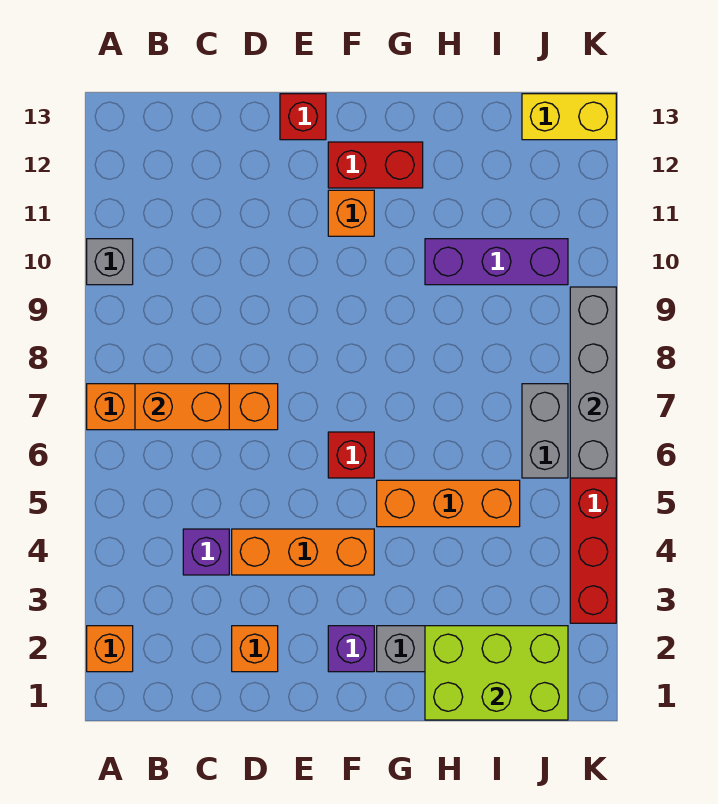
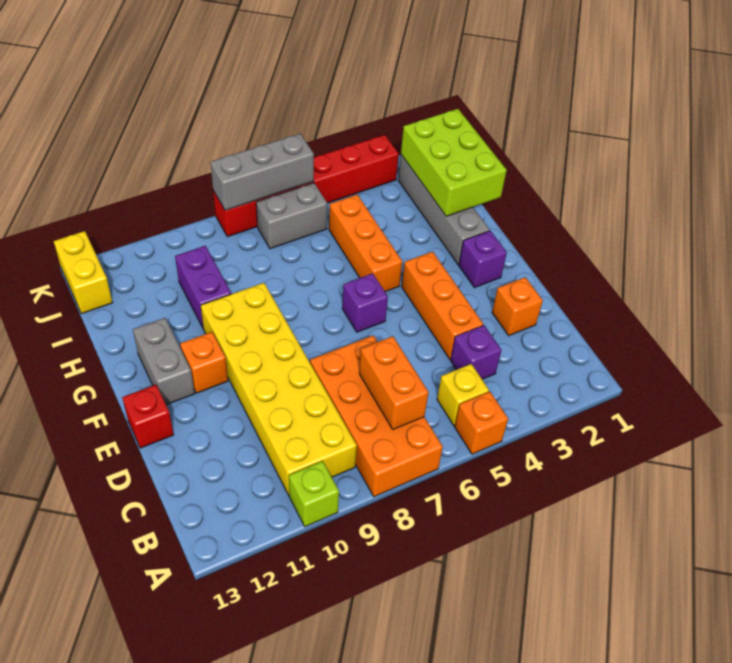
orange 1x1 brick [87,626,133,672] -> orange 1x1 brick moved to [455,392,508,454]
orange 1x4 brick [87,384,278,430] -> orange 2x4 brick [310,335,443,497]
grey 1x1 brick [87,239,133,285] -> lime 1x1 brick [289,461,339,527]
none -> yellow 1x1 brick [437,364,489,426]
none -> yellow 2x6 brick [201,283,357,495]
red 1x1 brick [328,432,374,478] -> purple 1x1 brick [342,273,388,332]
red 1x2 brick [328,142,423,188] -> grey 1x2 brick [133,318,195,405]
purple 1x3 brick [425,239,568,285] -> purple 1x2 brick [175,246,231,328]
grey 1x4 brick [570,287,616,478] -> grey 1x3 brick [210,134,314,210]

